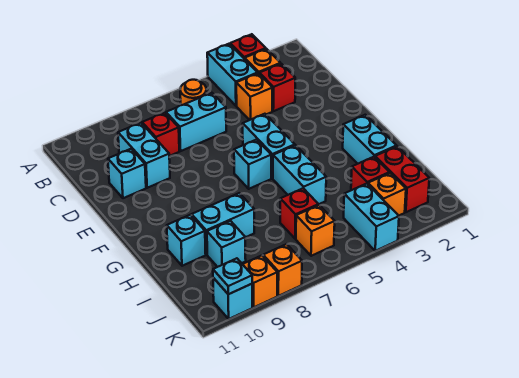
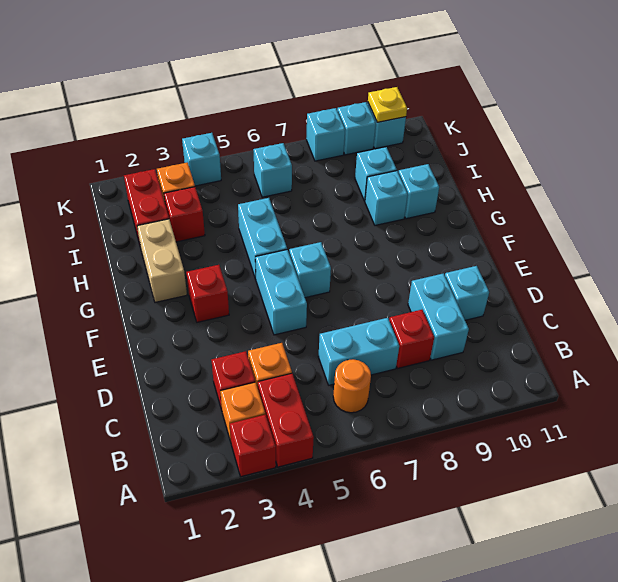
cyan 1x2 brick [207,44,257,106] -> red 1x2 brick [258,374,314,467]
cyan 1x2 brick [343,115,396,164] -> tan 1x2 brick [137,219,187,303]
cyan 1x2 brick [191,193,254,255] -> cyan 1x1 brick [365,171,408,225]
red 1x1 brick [280,188,318,239] -> red 1x1 brick moved to [186,265,229,322]
cyan 1x2 brick [344,184,399,251] -> cyan 1x1 brick [182,133,221,186]
orange 1x1 brick [296,205,335,256] -> cyan 1x1 brick [253,143,292,197]
orange 1x1 brick [263,244,302,296] -> cyan 1x1 brick [306,108,345,161]
orange 1x1 brick [243,255,277,307] -> cyan 1x1 brick [337,102,376,155]
cyan 1x1 plate [213,258,252,294] -> yellow 1x1 plate [368,87,407,122]

